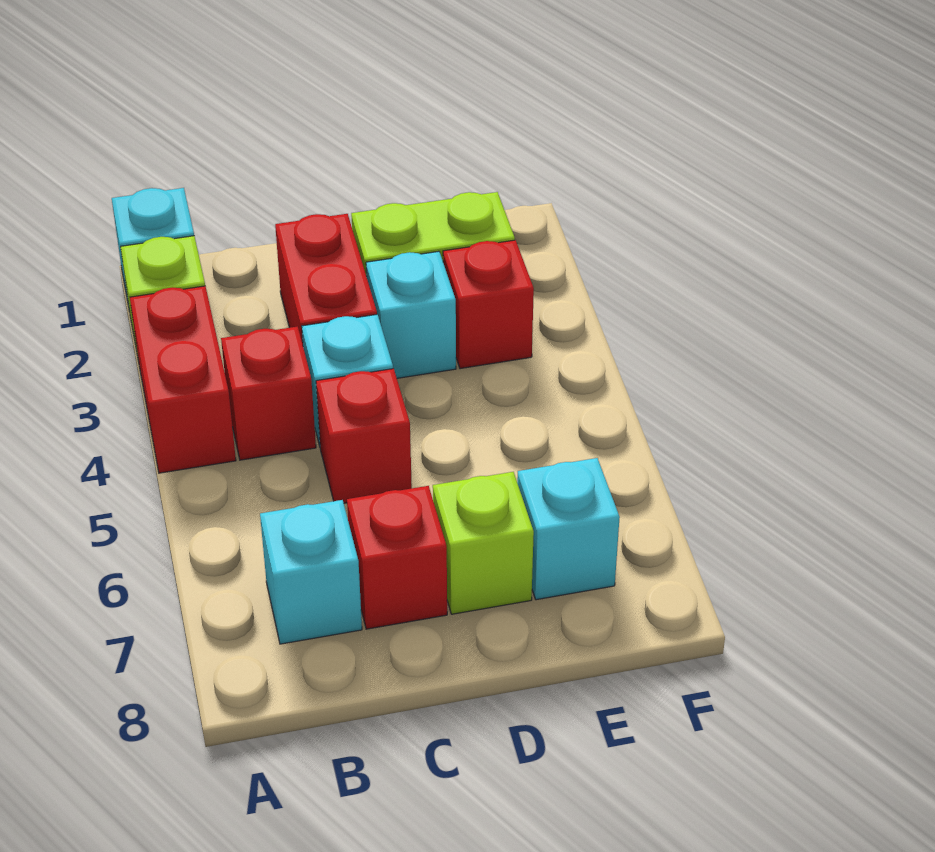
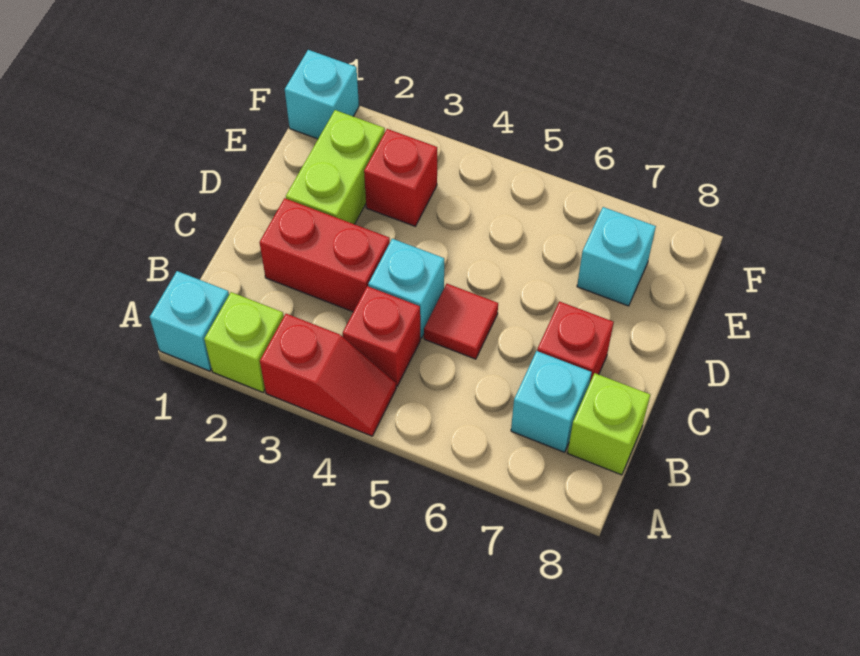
red 1x2 brick [130,286,236,473] -> red 1x2 slope [260,314,396,436]
red 1x1 brick [316,369,412,503] -> red 1x1 tile [424,284,498,359]
cyan 1x1 brick [366,251,456,378] -> cyan 1x1 brick moved to [285,50,359,139]
lime 1x1 brick [433,472,534,614] -> lime 1x1 brick moved to [568,373,650,475]

